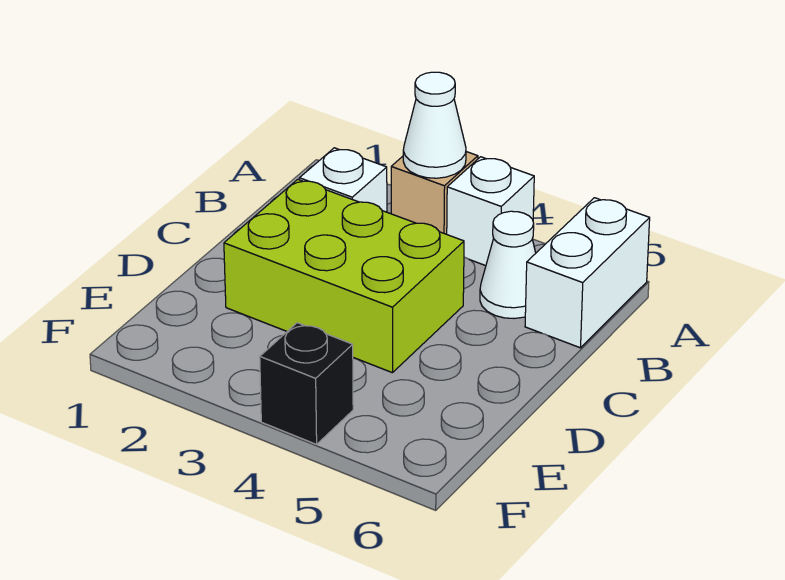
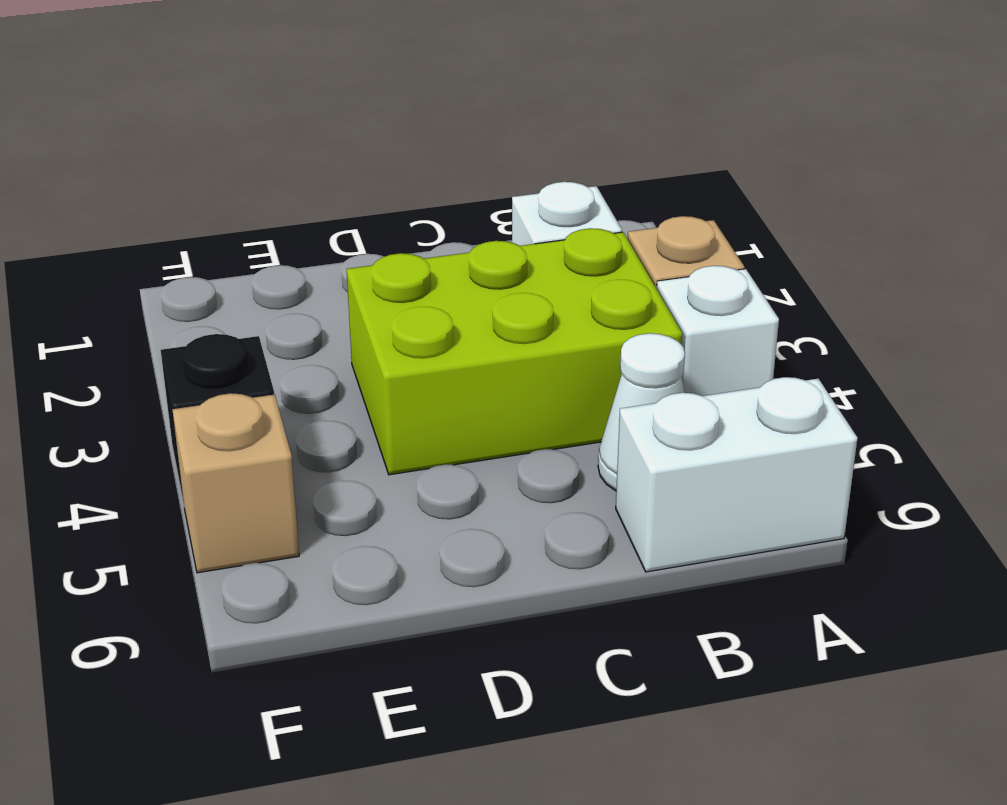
white 1x1 cone [403,72,466,178] -> none
lime 2x3 brick [224,179,464,373] -> lime 2x3 brick turned to [347,228,682,475]
none -> tan 1x1 brick [172,393,299,573]

